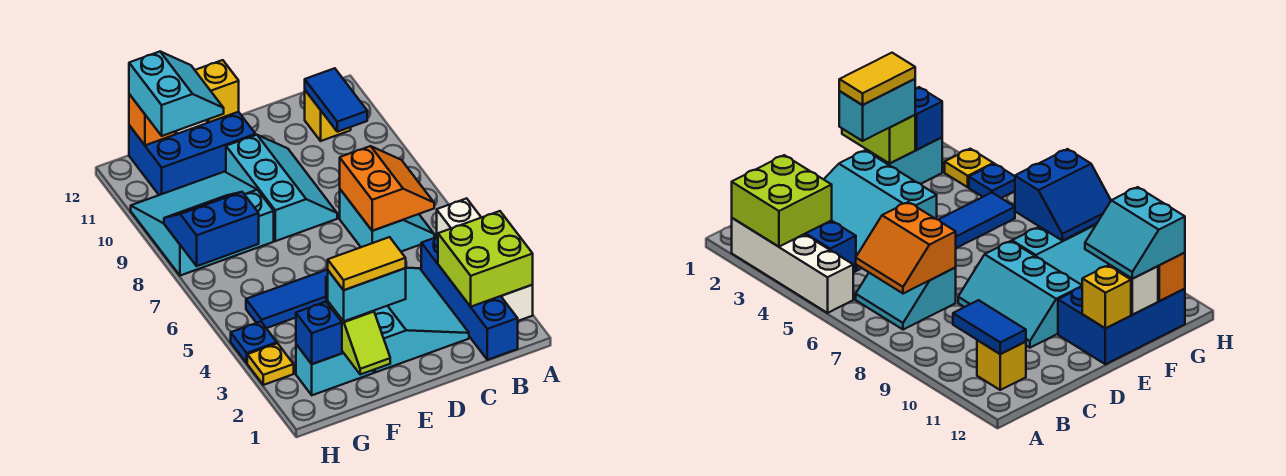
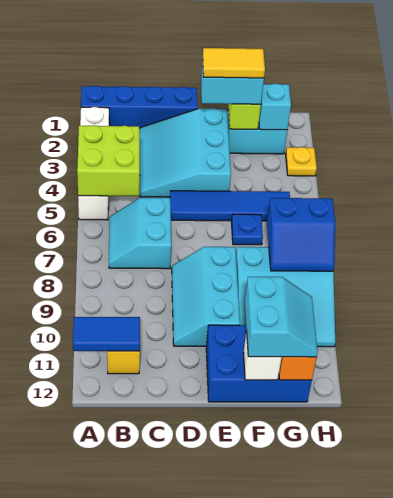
lime 2x2 brick [438,211,533,307] -> lime 2x2 brick moved to [77,125,140,196]
blue 1x4 brick [421,237,518,360] -> blue 1x4 brick turned to [81,86,198,129]
orange 2x2 slope [340,146,434,231] -> none
blue 1x2 tile [305,68,367,132] -> blue 1x2 tile turned to [73,317,140,351]
yellow 1x1 brick [195,60,239,122] -> none
cyan 2x2 slope [129,52,224,136] -> cyan 2x2 slope turned to [245,277,318,357]
blue 1x1 brick [296,302,342,364] -> cyan 1x1 brick [259,84,291,130]
blue 1x1 plate [231,322,277,363] -> blue 1x1 plate moved to [231,214,263,245]

